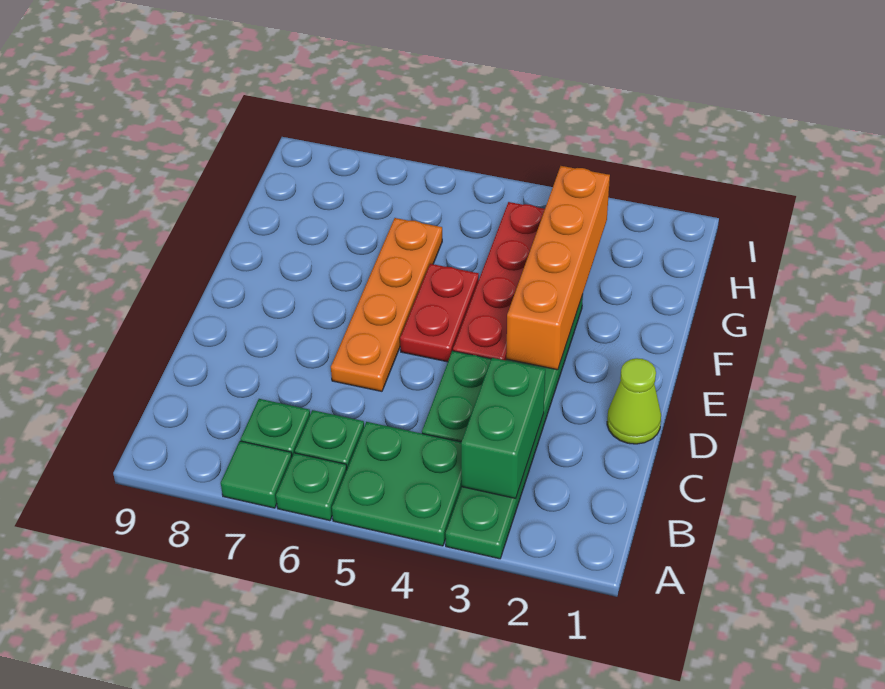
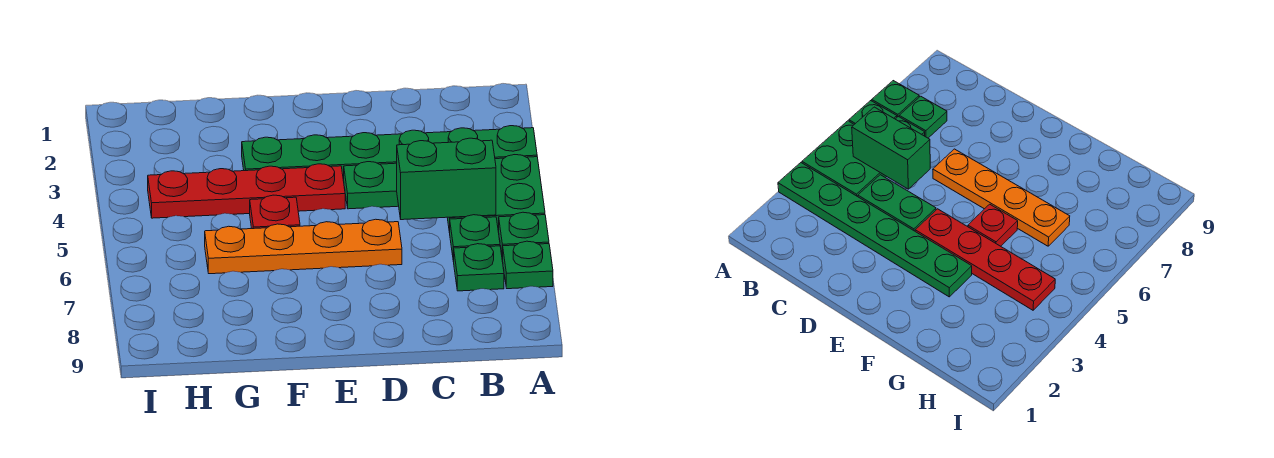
green 1x1 tile [221,441,292,508] -> green 1x1 plate [502,241,553,289]
green 1x2 brick [461,358,545,498] -> green 1x2 brick moved to [397,138,496,220]
lime 1x1 cone [607,358,661,444] -> none
orange 1x4 brick [506,166,610,370] -> none
red 1x2 plate [400,264,479,362] -> red 1x1 plate [250,195,300,229]

